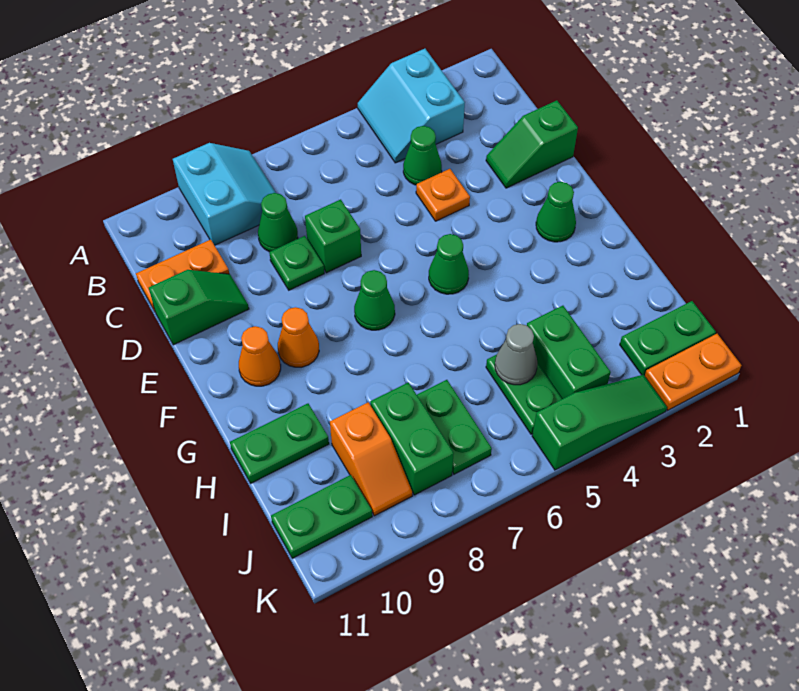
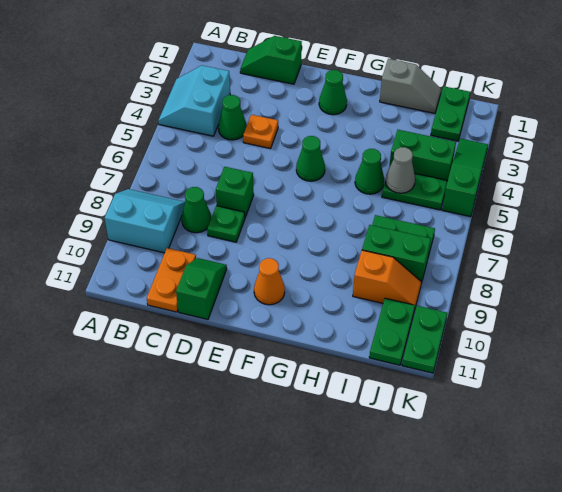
cyan 2x2 slope [358,49,465,163] -> cyan 2x2 slope turned to [158,65,230,136]
green 1x2 slope [486,100,578,188] -> green 1x2 slope turned to [240,36,302,84]
green 1x1 cone [354,270,395,330] -> green 1x1 cone moved to [355,149,384,194]
orange 1x1 cone [278,307,319,367] -> none
none -> grey 1x2 slope [380,59,441,113]
green 1x2 plate [230,404,329,483] -> green 1x2 plate moved to [402,306,447,373]
orange 1x2 plate [645,334,741,410] -> none

